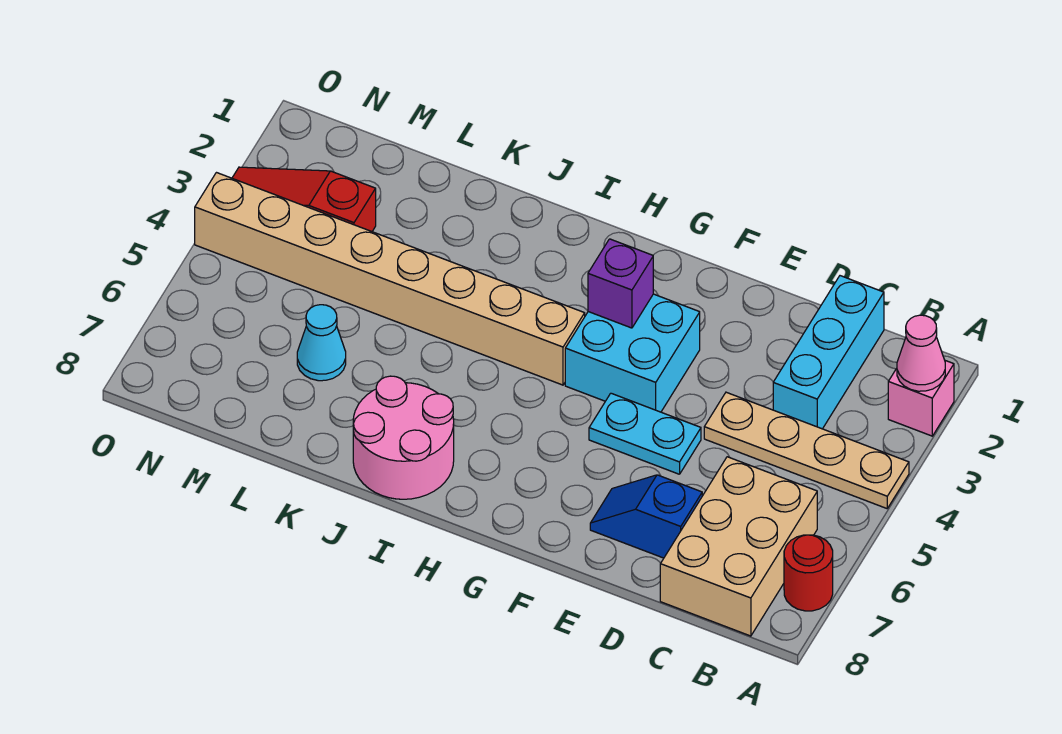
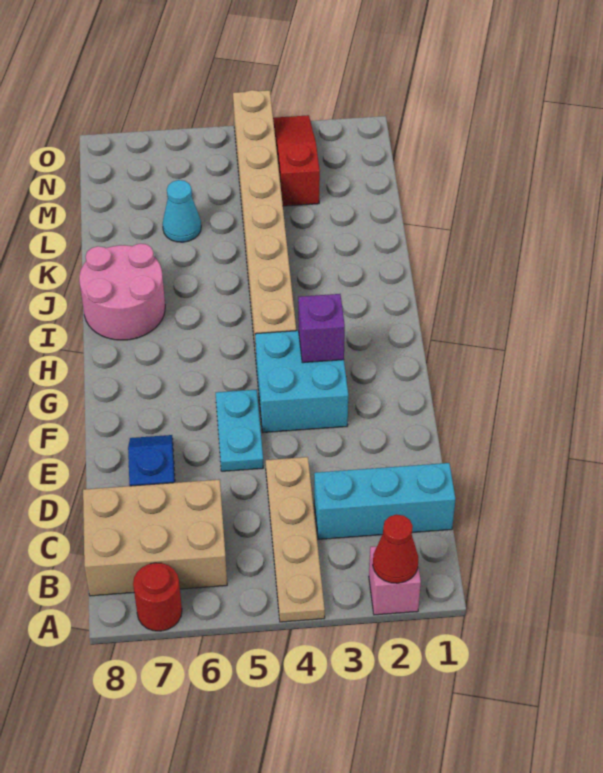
pink 1x1 cone [897,315,945,391] -> red 1x1 cone [373,515,418,583]

